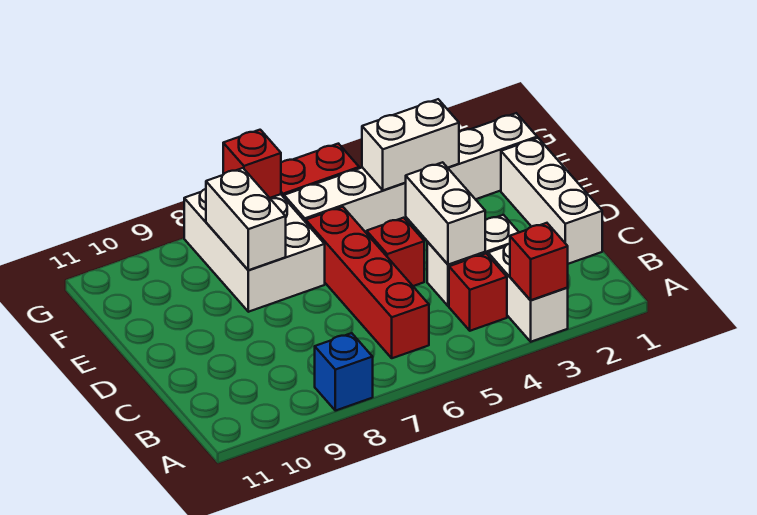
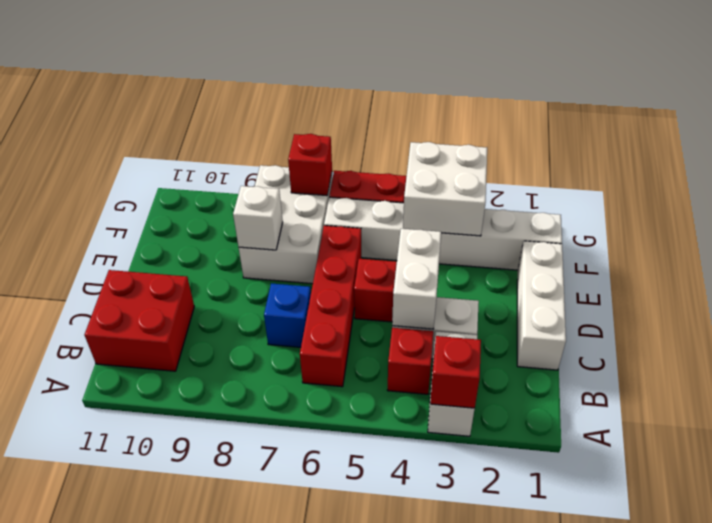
blue 1x1 brick [315,333,373,411] -> blue 1x1 brick moved to [264,283,311,347]
none -> red 2x2 brick [84,270,194,371]
white 1x2 brick [206,168,286,270] -> white 1x1 brick [233,186,283,250]
white 1x2 brick [362,99,459,190] -> white 2x2 brick [403,142,487,236]

